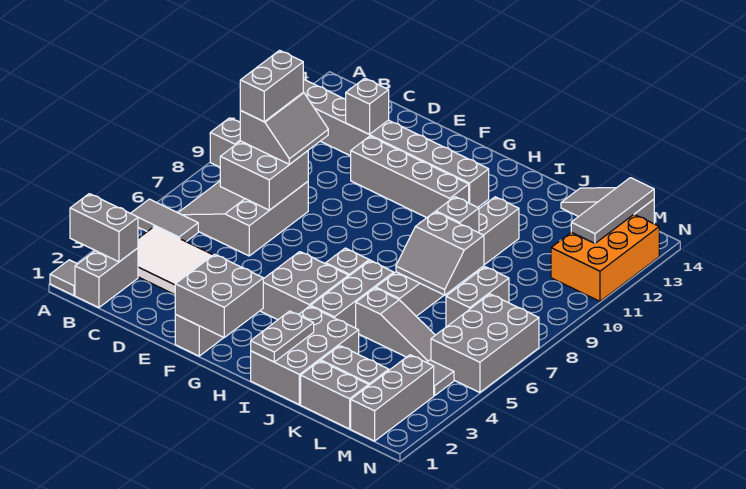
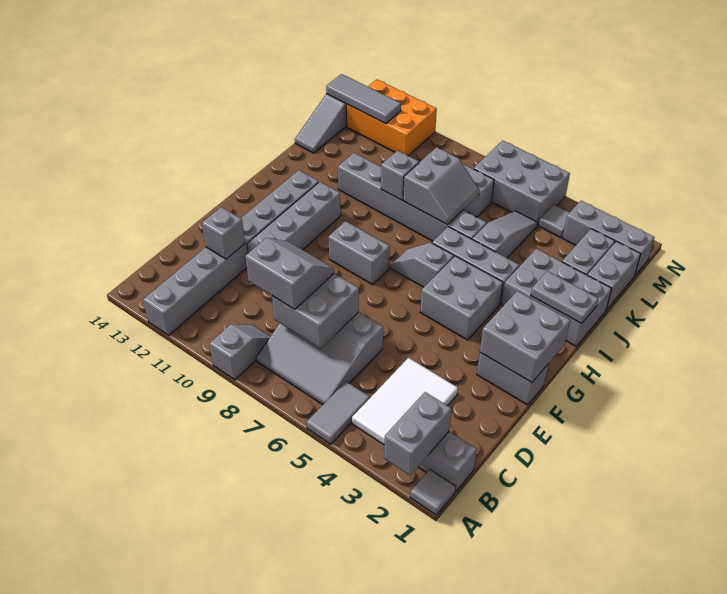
grey 1x2 brick [240,50,303,122] -> grey 1x2 brick moved to [328,221,390,285]

